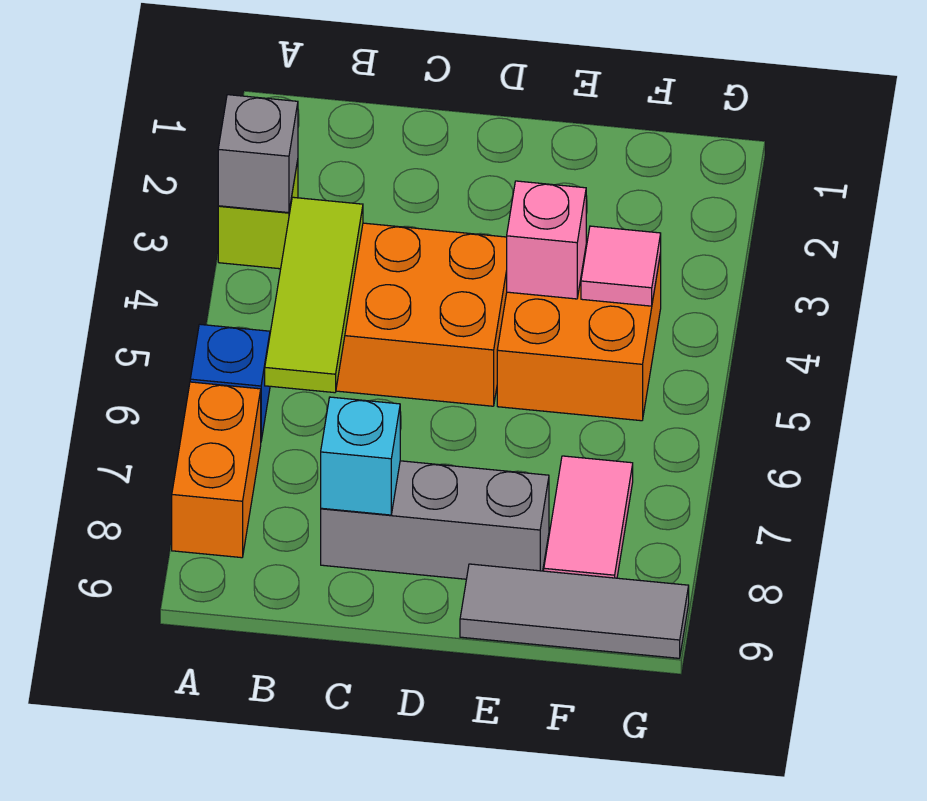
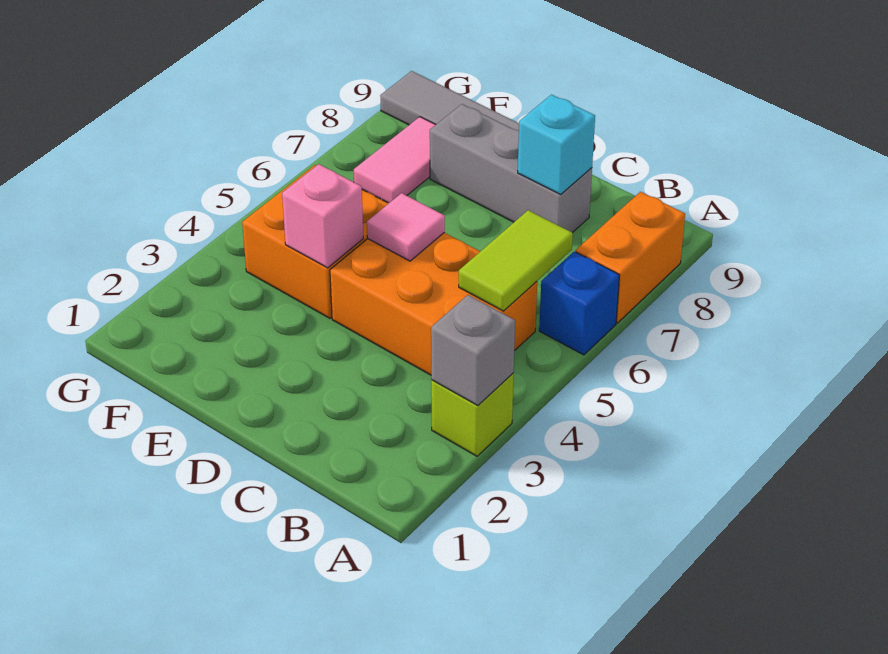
lime 1x3 tile [265,197,363,393] -> lime 1x2 tile [459,210,573,311]
pink 1x1 tile [581,226,661,306] -> pink 1x1 tile moved to [367,193,445,261]

